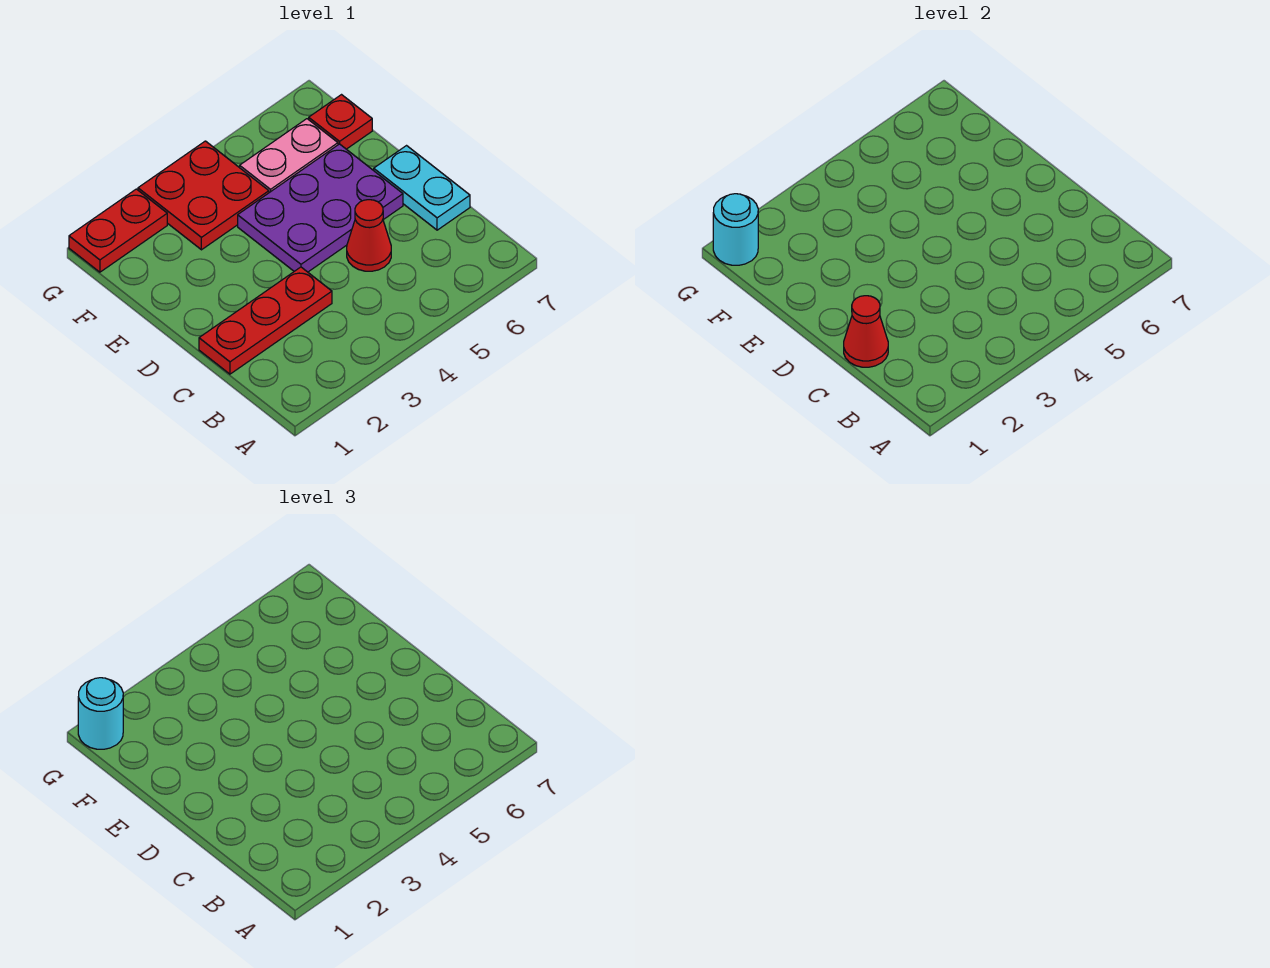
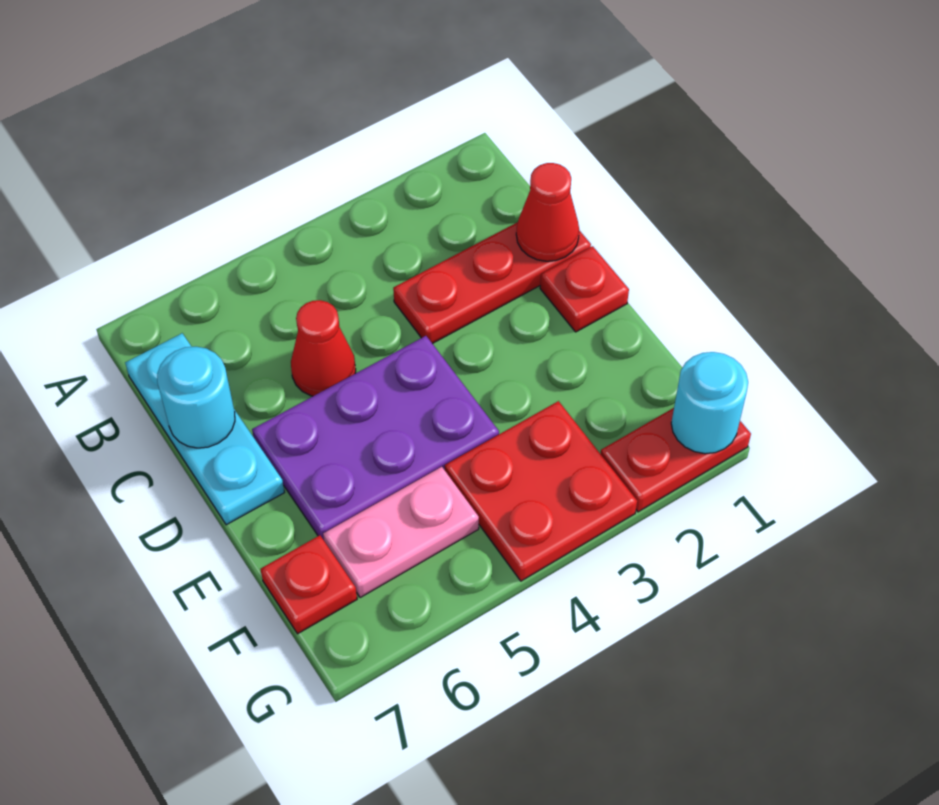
cyan 1x2 plate [374,146,470,230] -> cyan 1x3 plate [125,333,285,525]
none -> red 1x1 plate [540,246,629,332]
cyan 1x1 round brick [78,678,123,749] -> cyan 1x1 round brick moved to [157,347,235,448]

